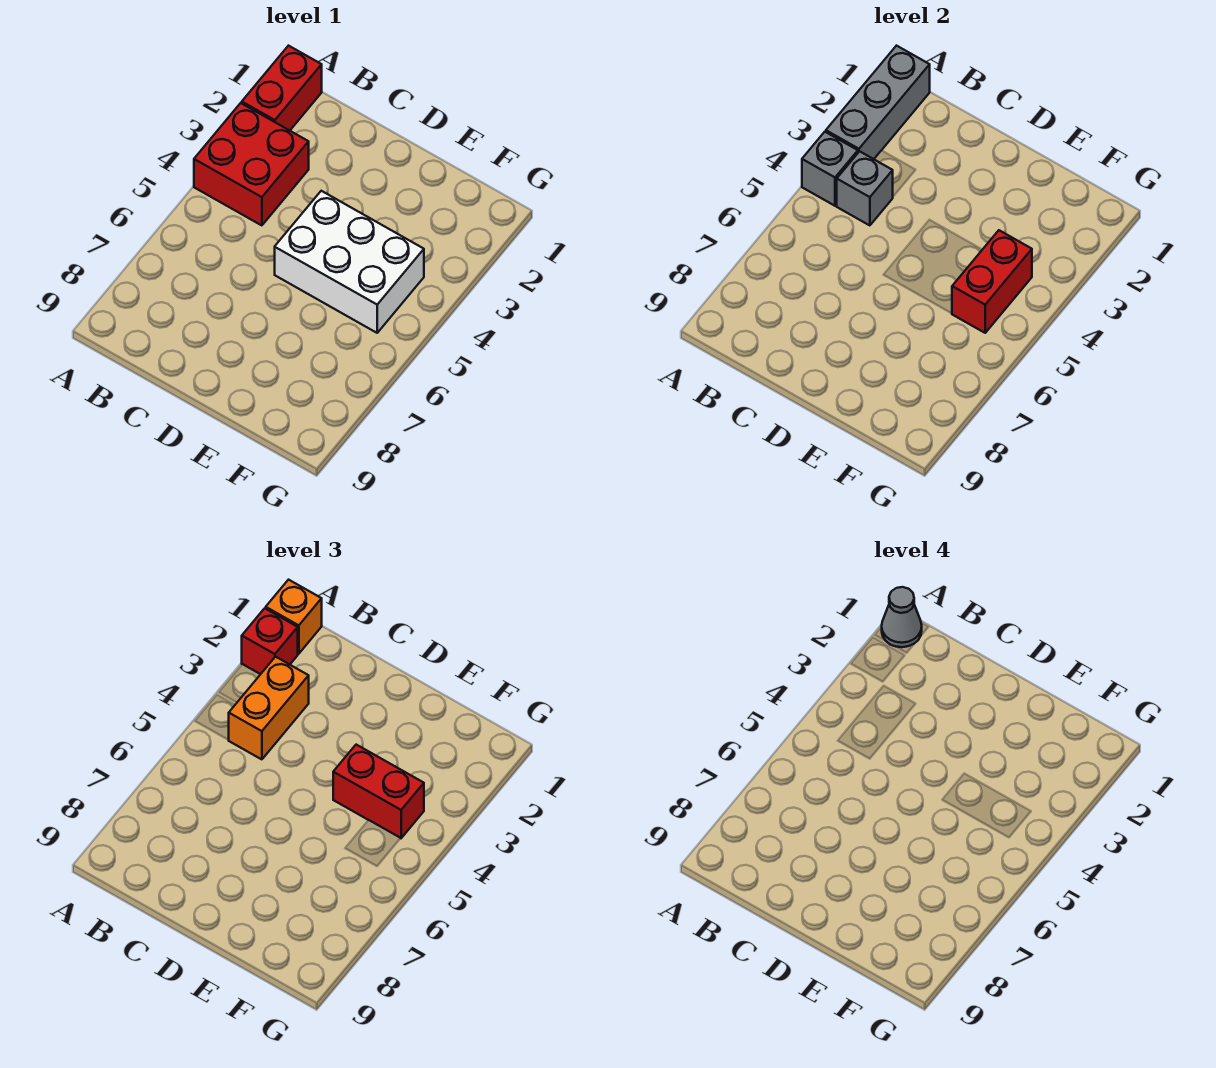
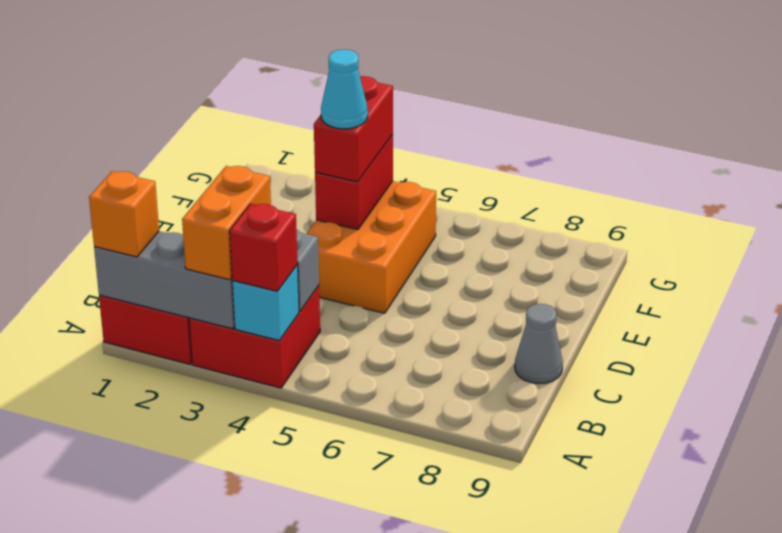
grey 1x1 cone [882,587,922,647] -> grey 1x1 cone moved to [515,304,563,384]
red 1x1 brick [242,608,298,674] -> red 1x1 brick moved to [230,204,298,291]
grey 1x1 brick [802,132,858,206] -> cyan 1x1 brick [232,265,299,340]
orange 1x2 brick [229,657,309,759] -> orange 1x2 brick turned to [182,166,271,280]
white 2x3 brick [275,191,424,333] -> orange 2x3 brick [306,181,436,313]
none -> cyan 1x1 cone [321,49,368,129]
red 1x2 brick [952,230,1032,333] -> red 1x2 brick turned to [315,134,393,230]

